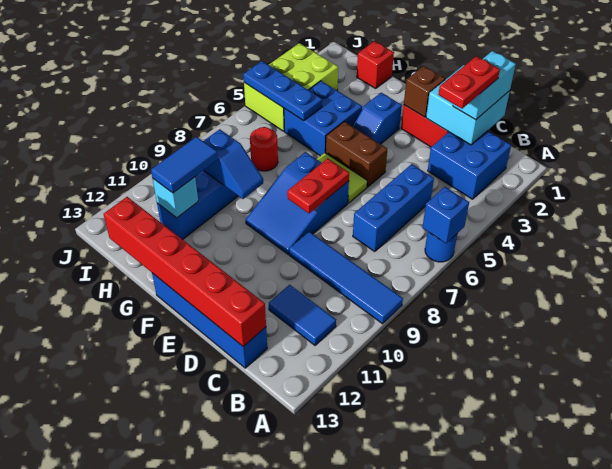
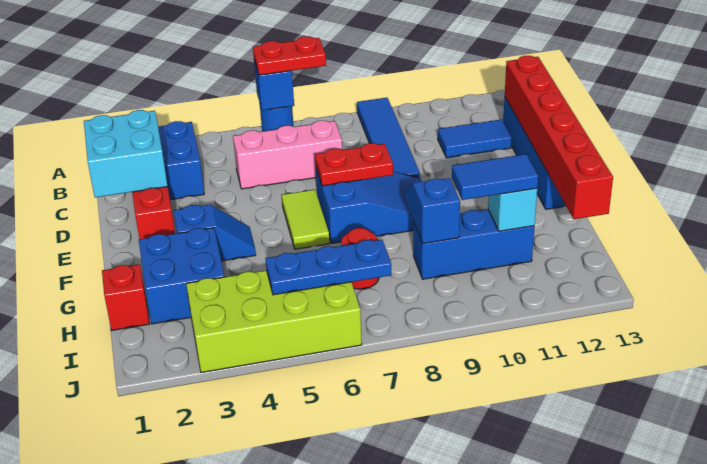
blue 1x2 tile [269,285,336,345] -> blue 1x2 tile turned to [438,119,512,158]
cyan 1x2 brick [453,51,516,120] -> none
red 1x2 plate [438,56,500,109] -> red 1x2 plate moved to [253,36,326,75]
blue 1x3 brick [353,164,434,251] -> pink 1x3 brick [233,121,342,189]
brown 1x1 brick [404,66,445,117] -> none
brown 1x2 brick [326,121,387,187] -> none
blue 2x2 brick [284,81,362,156] -> blue 2x2 brick moved to [139,228,224,324]
blue 1x3 plate [243,61,322,121] -> blue 1x3 plate turned to [265,240,391,295]
lime 2x3 brick [244,43,338,131] -> lime 2x4 brick [186,270,362,373]

